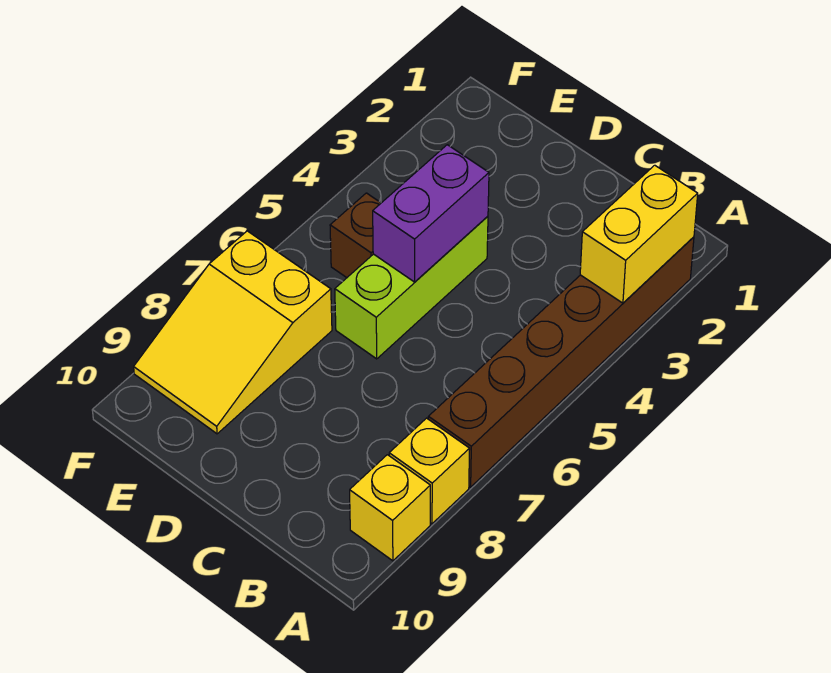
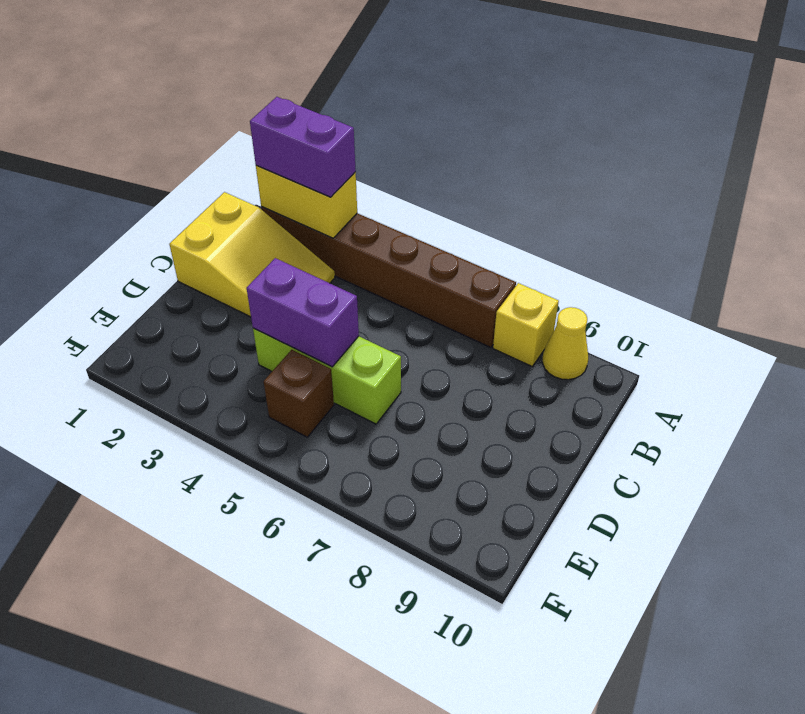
none -> purple 1x2 brick [250,97,356,197]
yellow 1x1 brick [350,455,430,561] -> yellow 1x1 cone [543,307,588,380]
yellow 2x3 slope [134,231,332,434] -> yellow 2x3 slope moved to [169,192,335,317]

